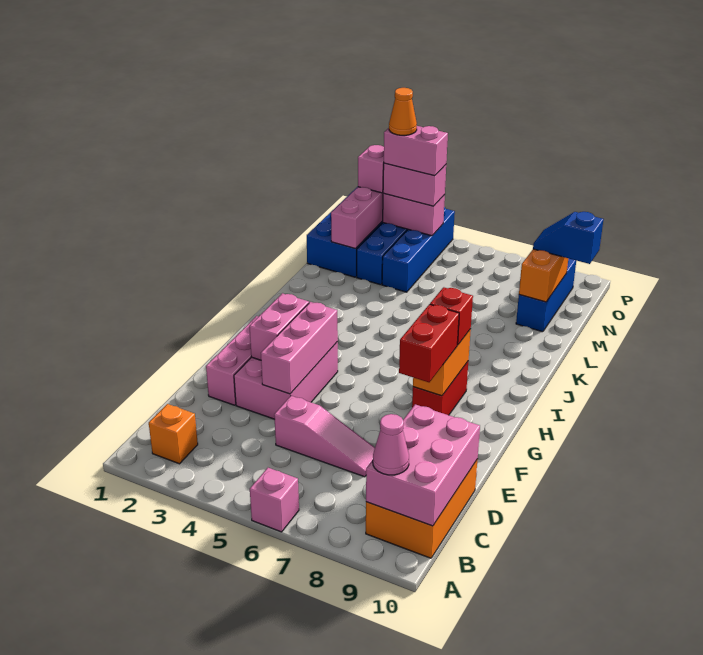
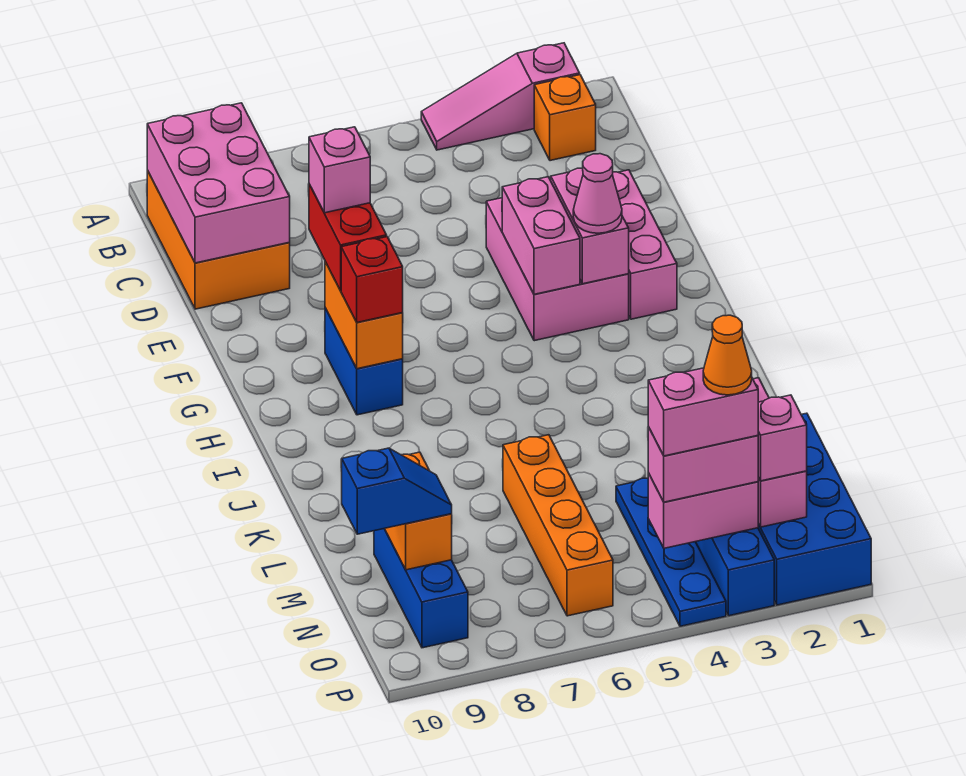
pink 1x1 brick [250,468,299,532] -> pink 1x1 brick moved to [309,127,370,213]
pink 1x1 cone [373,414,409,475] -> pink 1x1 cone moved to [573,154,622,233]
pink 1x3 slope [274,396,375,477] -> pink 1x3 slope moved to [421,43,580,150]
pink 1x3 brick [261,302,338,394] -> pink 1x2 brick [502,177,580,294]
red 1x2 brick [412,362,468,415] -> blue 1x2 brick [325,308,403,415]
none -> orange 1x4 brick [503,435,613,616]
blue 1x4 brick [382,207,455,292] -> blue 1x4 plate [616,478,726,626]

